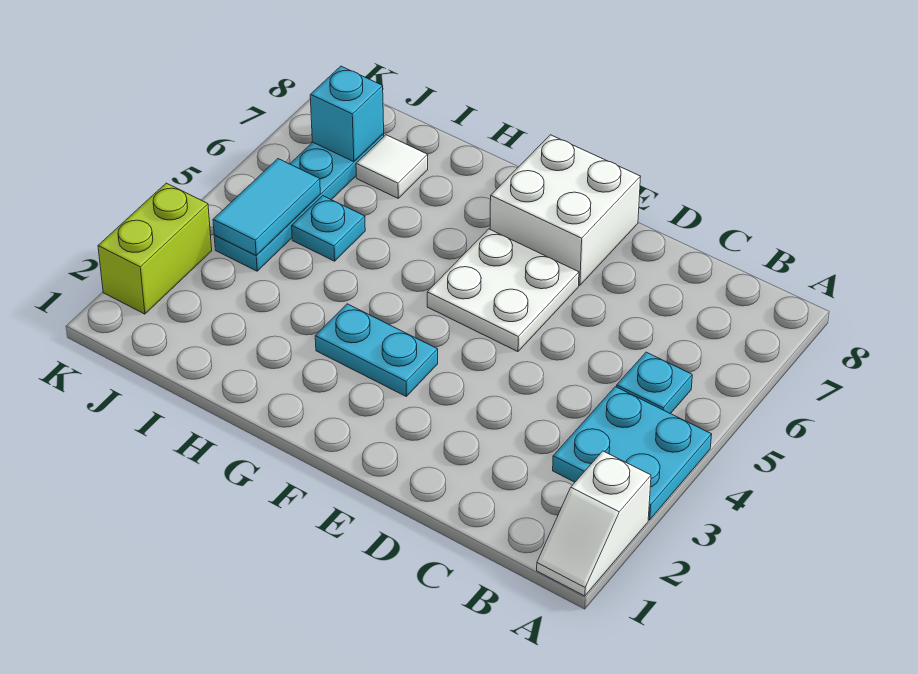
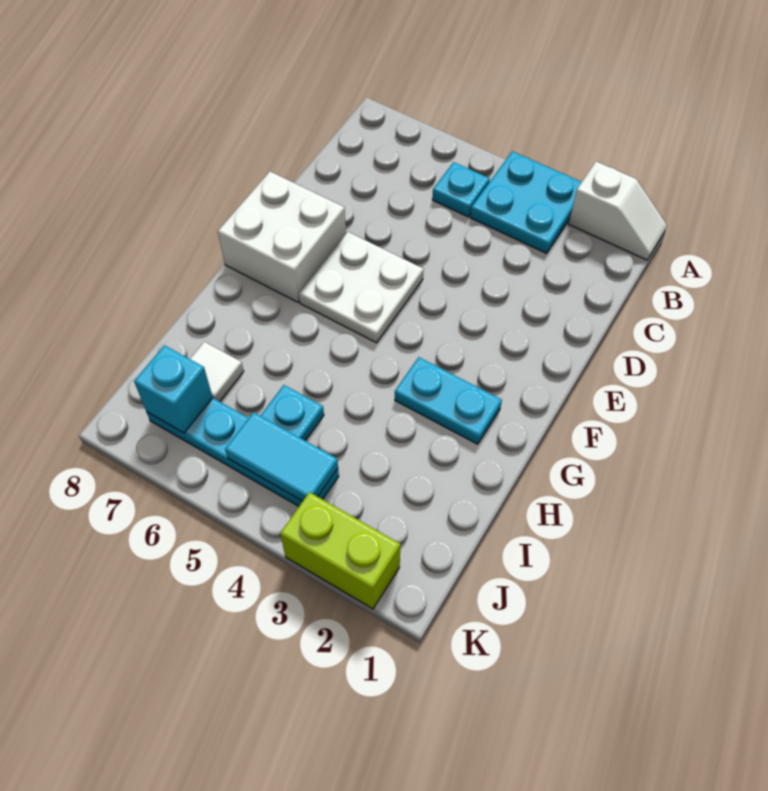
cyan 1x2 plate [315,304,438,396] -> cyan 1x2 plate turned to [395,357,502,444]

